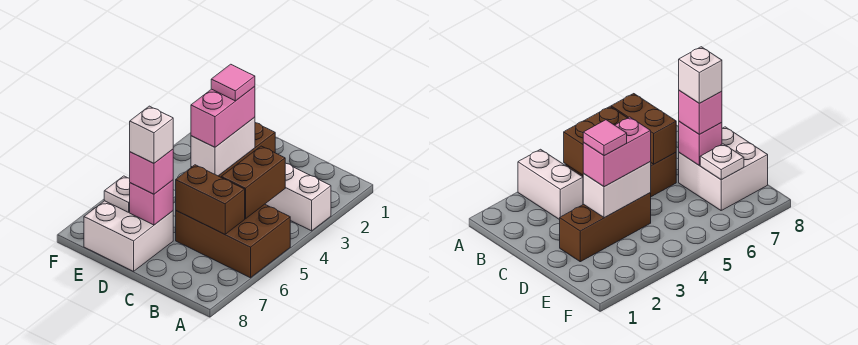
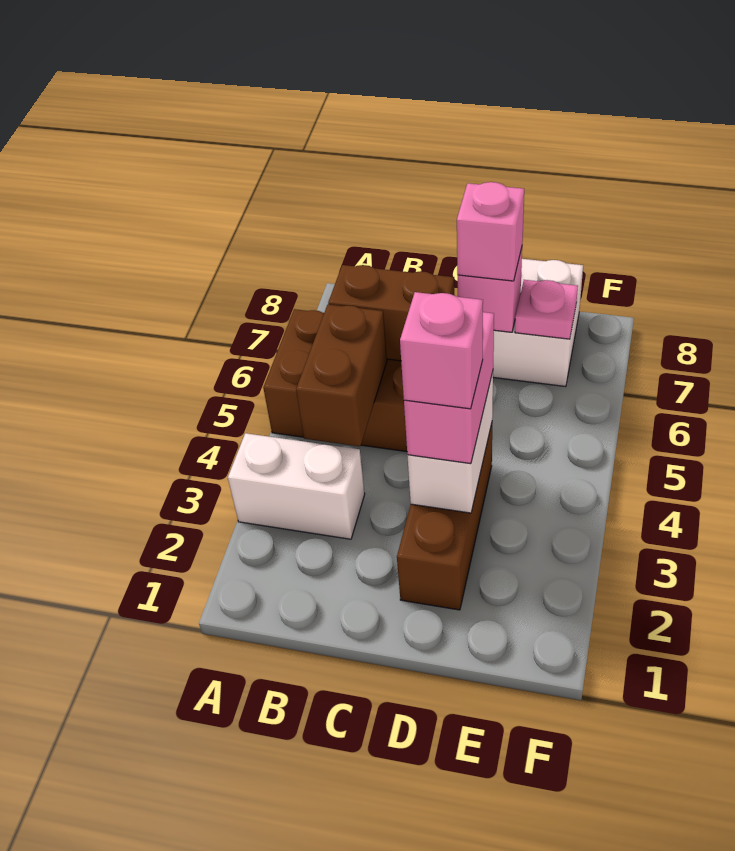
pink 1x1 tile [211,64,255,101] -> pink 1x1 brick [400,292,483,409]
white 1x1 brick [130,106,173,163] -> none
white 1x1 plate [104,176,130,212] -> pink 1x1 plate [515,280,578,339]

